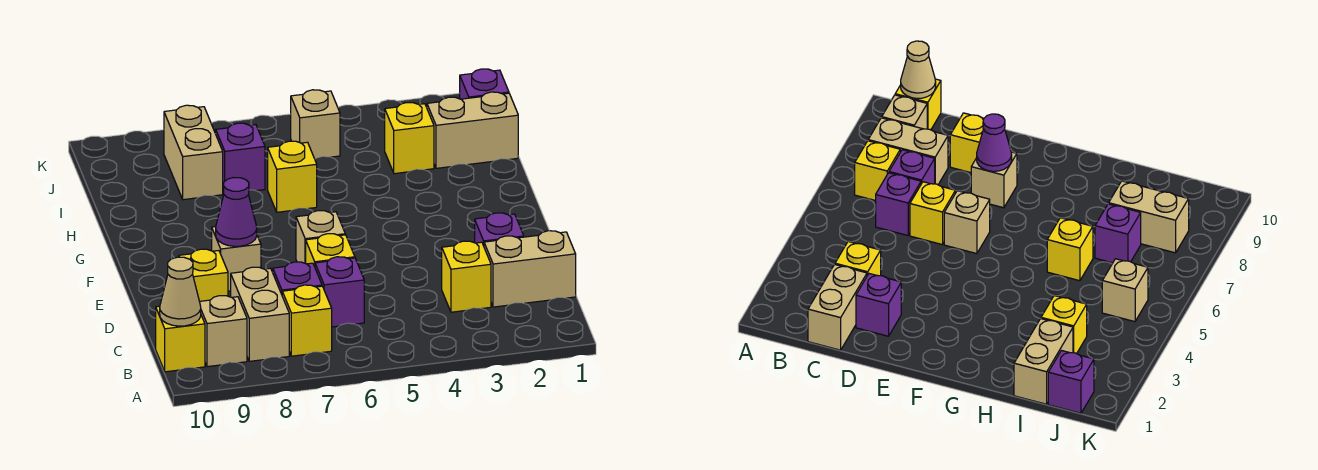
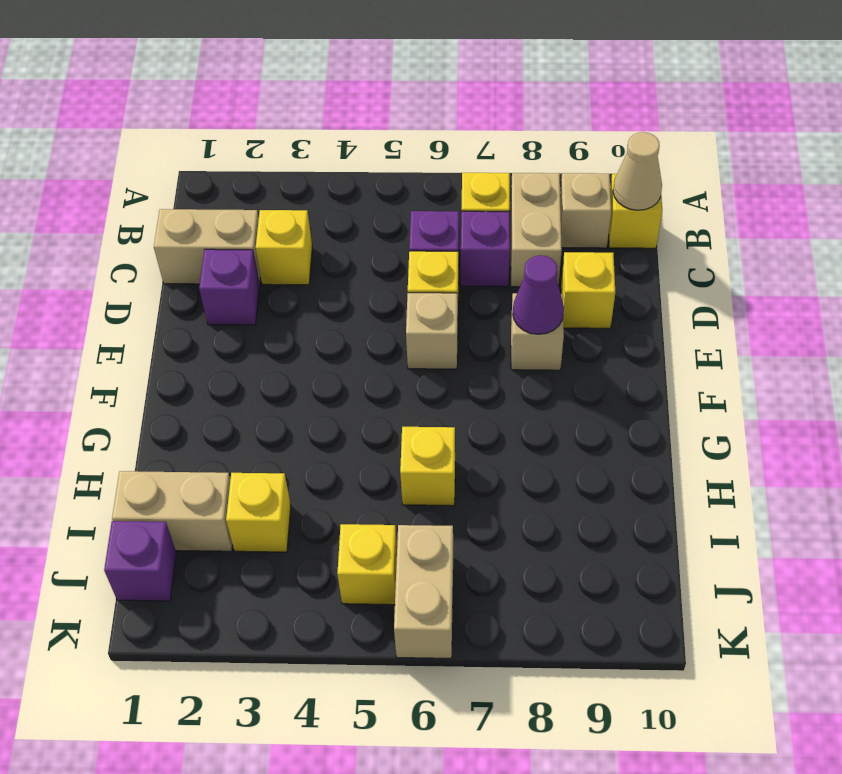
purple 1x1 brick [215,123,265,191] -> none
tan 1x2 brick [164,105,223,200] -> tan 1x2 brick moved to [394,525,453,658]
tan 1x1 brick [291,90,340,159] -> yellow 1x1 brick [337,524,397,605]

